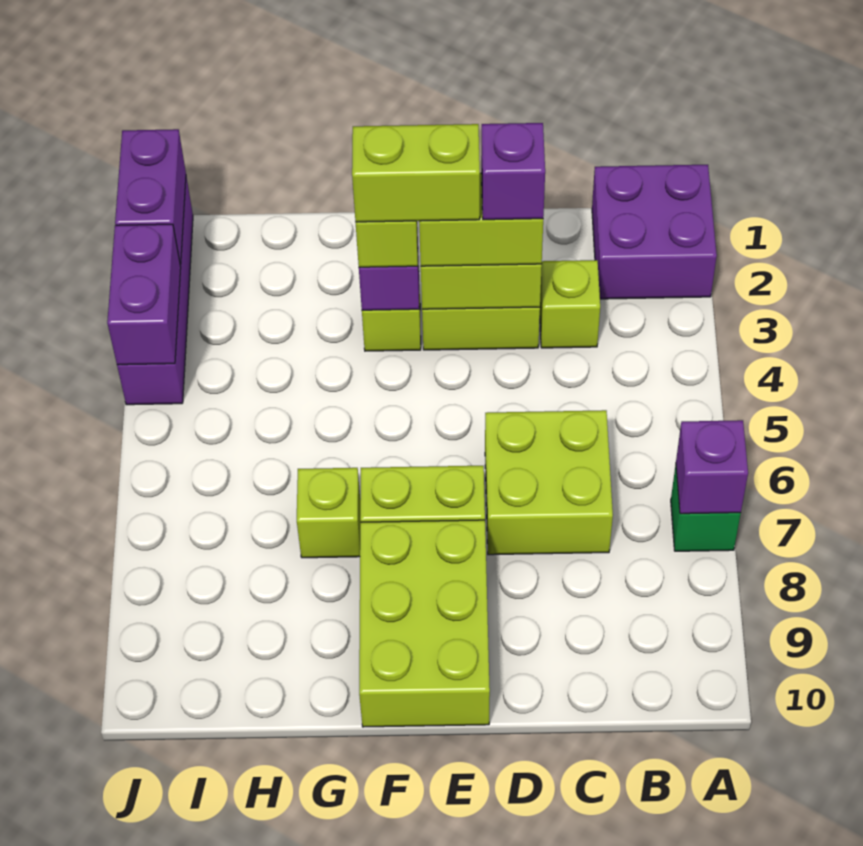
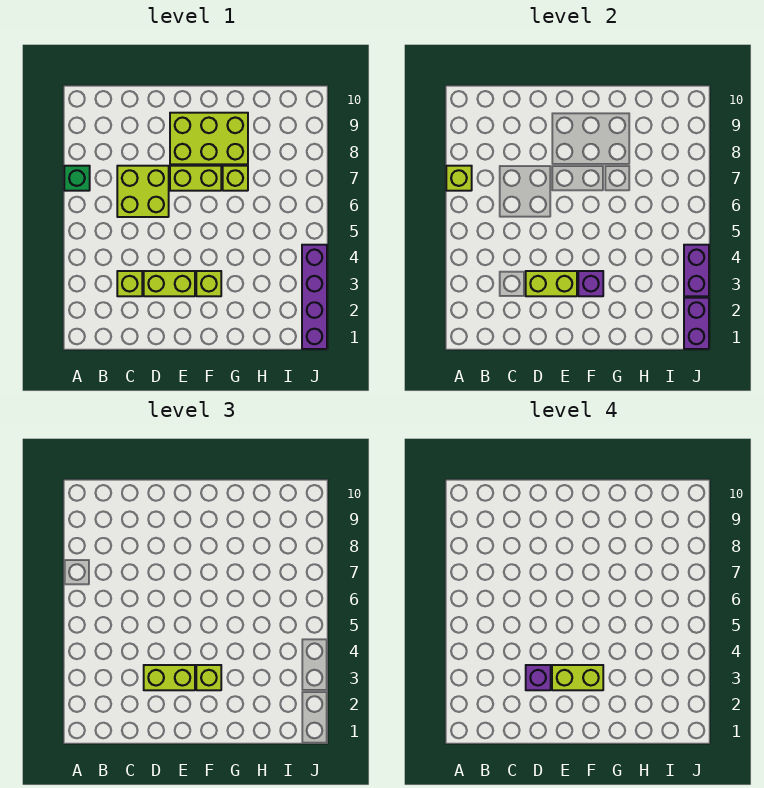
purple 2x2 brick [592,165,717,299] -> none
purple 1x1 brick [676,420,748,514] -> lime 1x1 brick [446,166,472,191]
lime 2x3 brick [359,520,490,727] -> lime 2x3 brick turned to [170,113,248,164]

